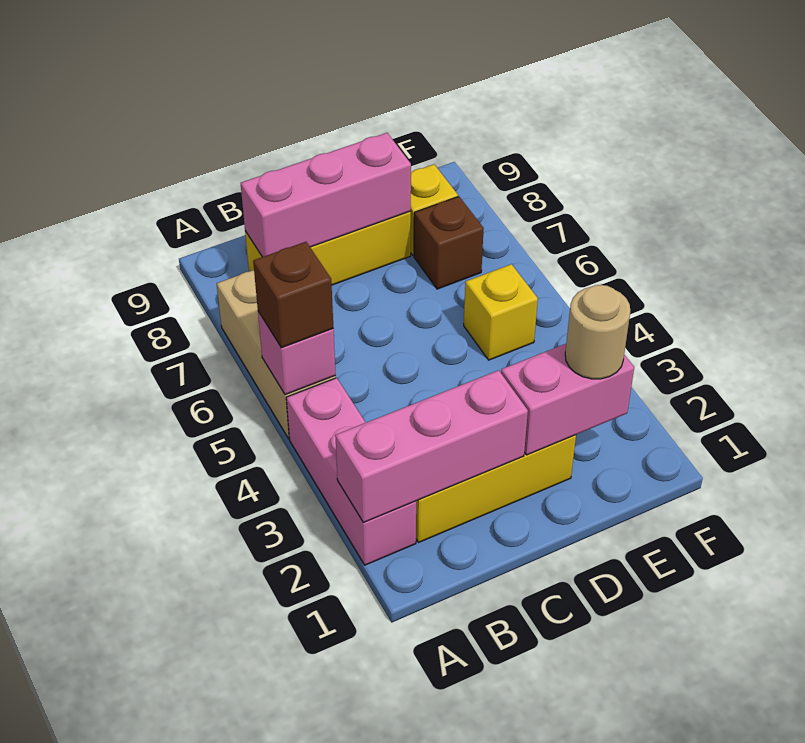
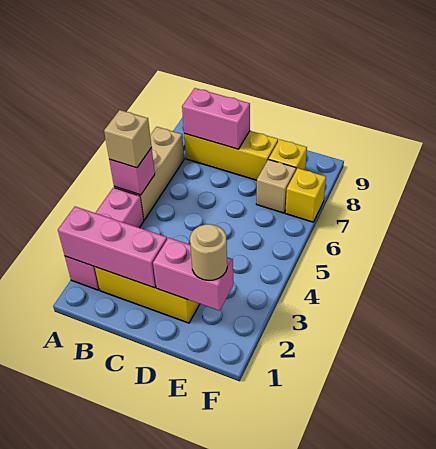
brown 1x1 brick [253,242,333,348] -> tan 1x1 brick [104,110,151,168]
pink 1x3 brick [241,133,411,257] -> pink 1x2 brick [182,88,250,149]
yellow 1x1 brick [464,264,538,360] -> yellow 1x1 brick moved to [285,168,326,222]
brown 1x1 brick [414,196,484,289] -> tan 1x1 brick [256,159,296,213]

